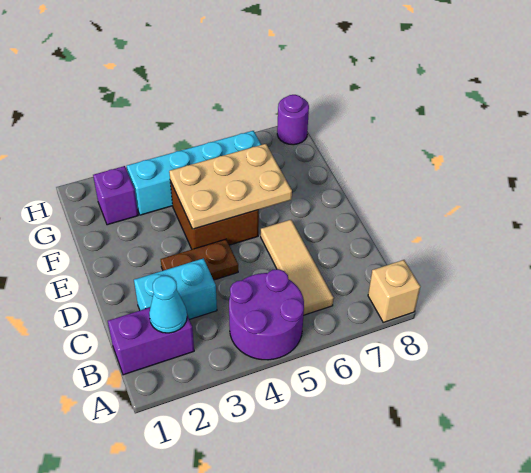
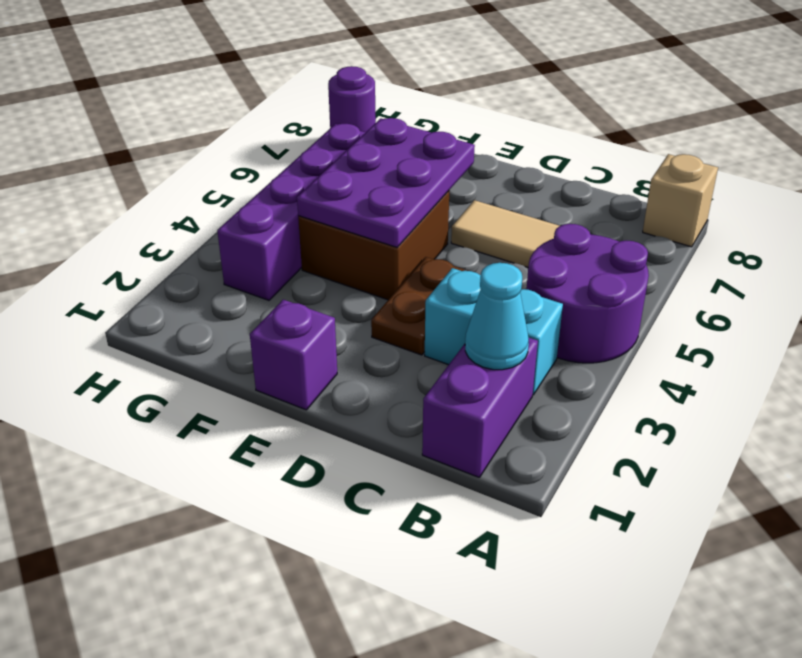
cyan 1x2 brick [134,258,217,320] -> cyan 1x2 brick turned to [425,268,563,395]
tan 2x3 plate [169,144,292,229] -> purple 2x3 plate [297,118,475,247]
purple 1x1 brick [93,166,138,225] -> purple 1x1 brick moved to [250,300,337,410]
cyan 1x4 brick [127,131,261,215] -> purple 1x4 brick [217,124,366,300]

